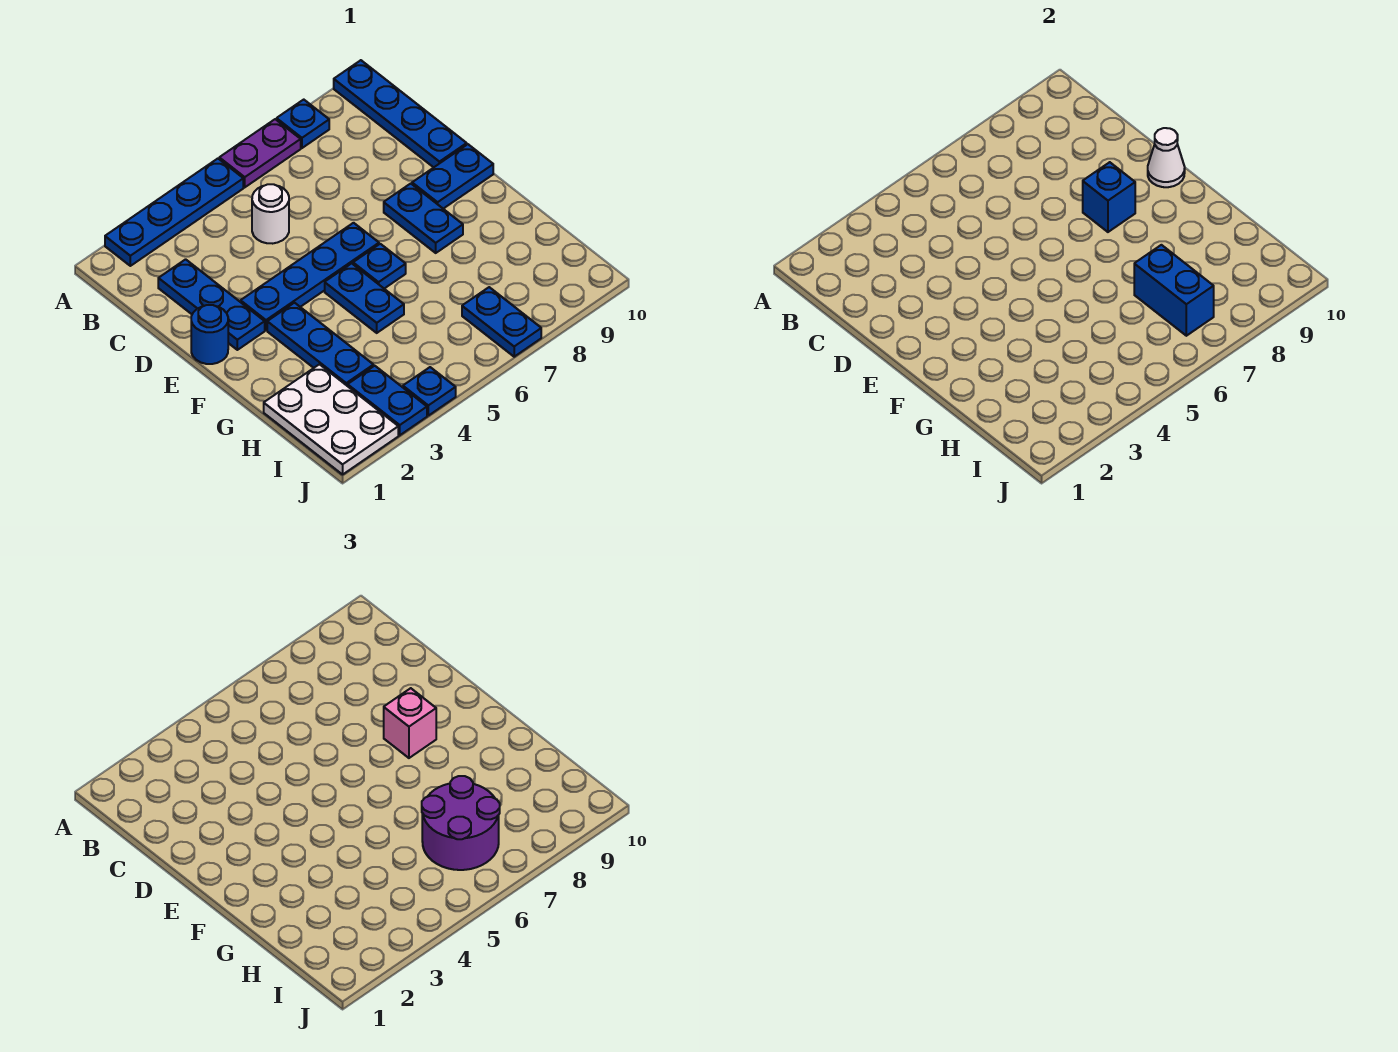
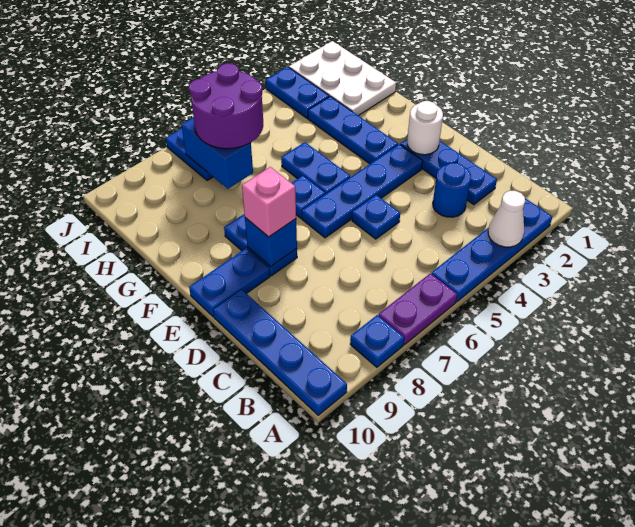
white 1x1 round brick [252,184,289,244] -> white 1x1 round brick moved to [407,101,443,155]
blue 1x1 round brick [191,305,228,364] -> blue 1x1 round brick moved to [433,163,471,217]
white 1x1 cone [1148,128,1185,187] -> white 1x1 cone moved to [488,191,525,247]
blue 1x1 plate [403,367,456,416] -> blue 1x1 plate moved to [352,195,400,239]

